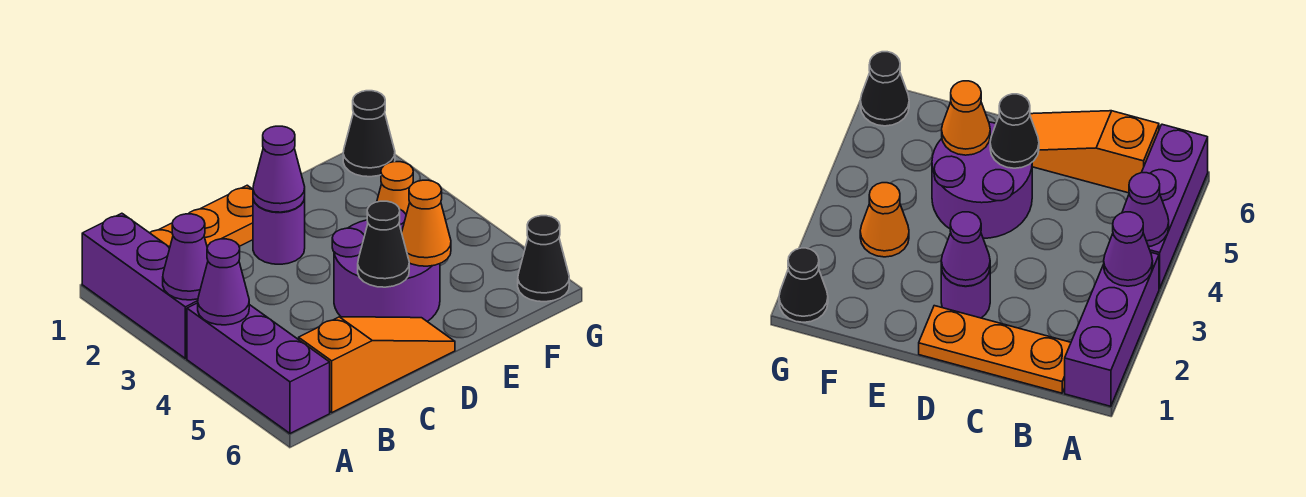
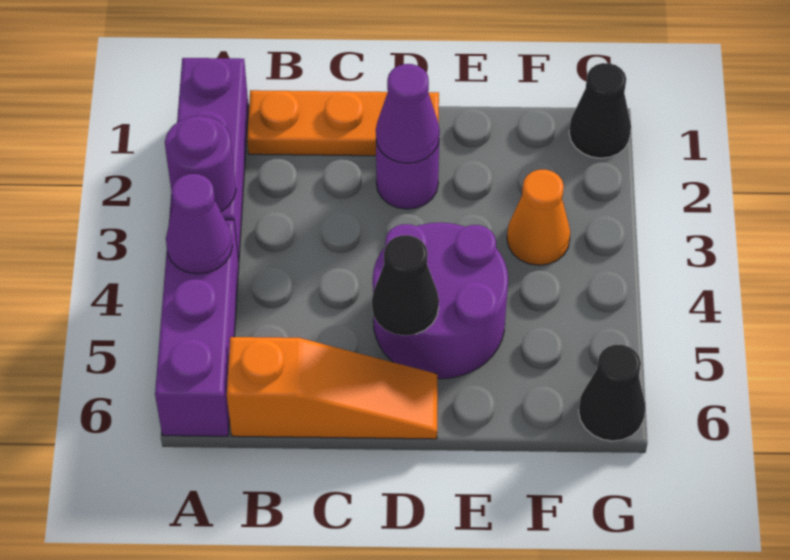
purple 1x1 cone [163,214,208,300] -> purple 1x1 round brick [165,116,236,211]
orange 1x1 cone [402,180,451,266] -> none

